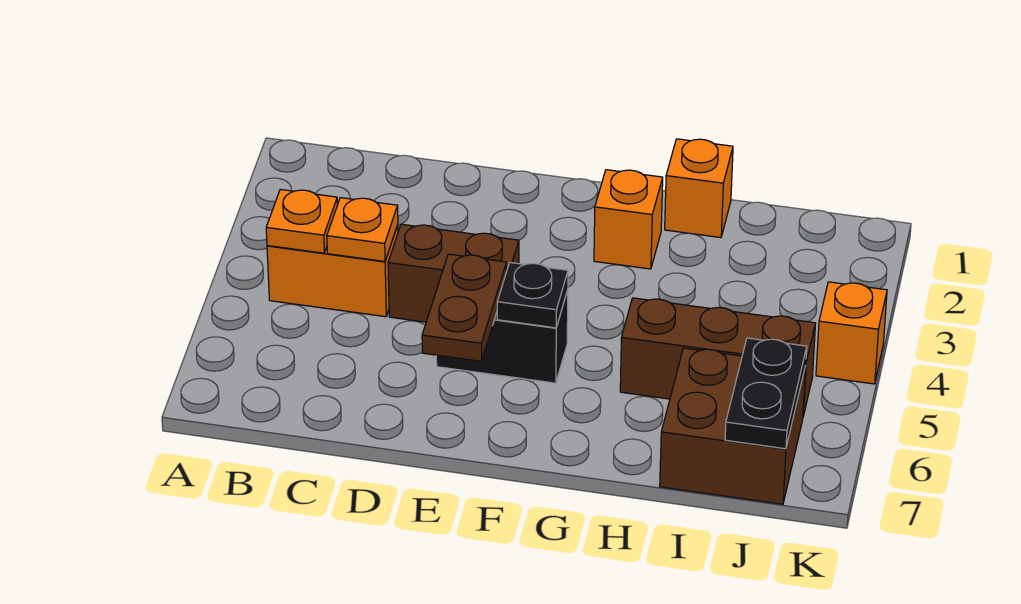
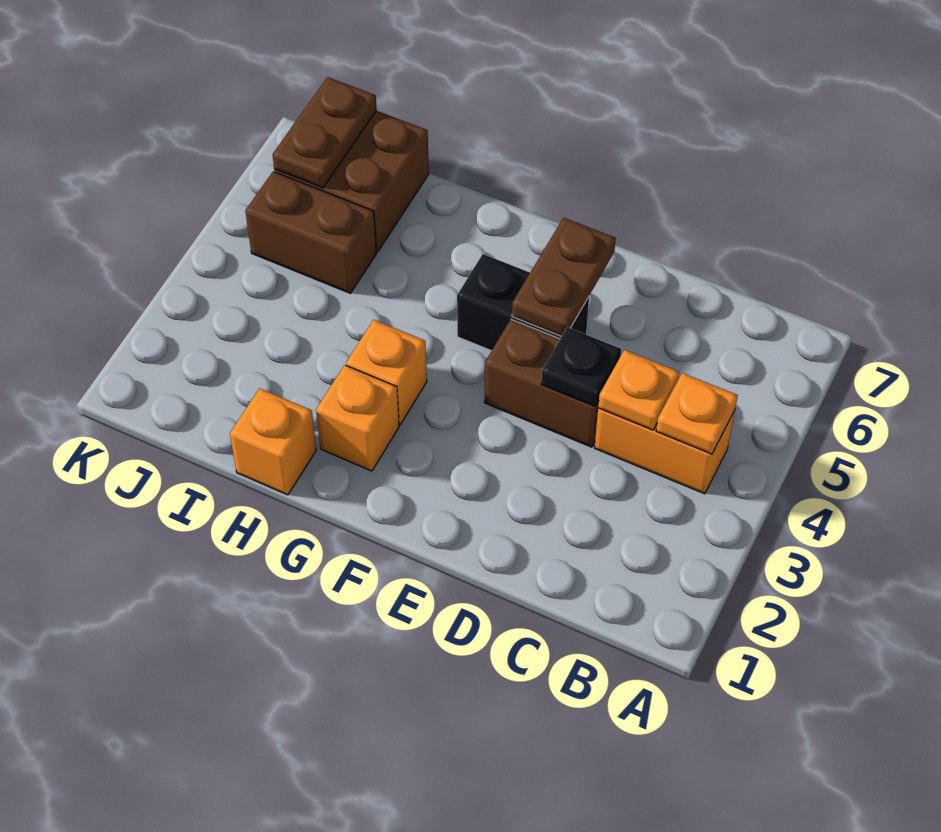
black 1x1 plate [497,263,568,328] -> black 1x1 plate moved to [541,327,621,406]
brown 1x3 brick [620,298,816,416] -> brown 1x2 brick [245,172,376,293]
black 1x2 plate [725,338,807,449] -> brown 1x2 plate [272,77,377,188]
orange 1x1 brick [816,282,887,384] -> orange 1x1 brick moved to [346,320,427,424]

